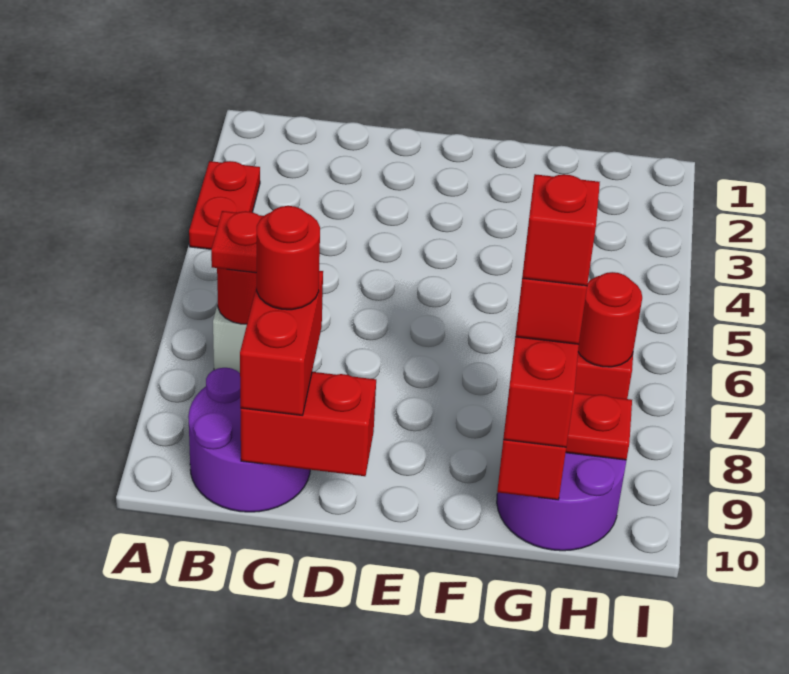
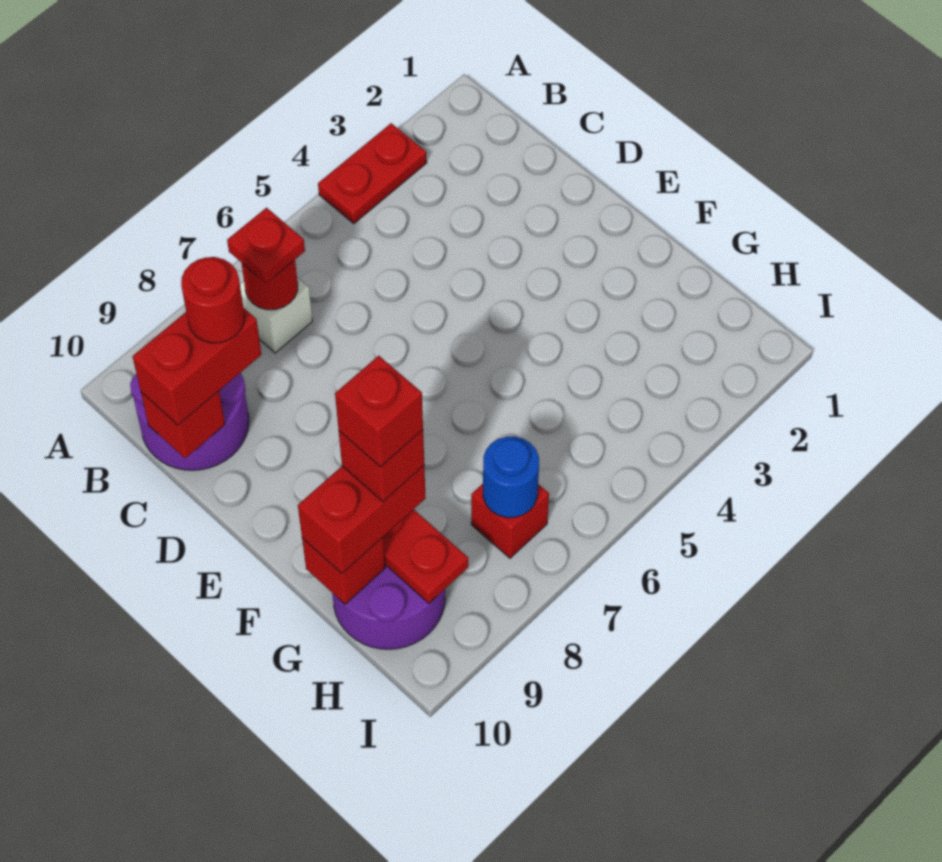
red 1x2 brick [241,372,376,476] -> red 1x1 brick [141,391,225,458]
red 1x1 round brick [578,272,642,367] -> blue 1x1 round brick [483,436,539,518]

